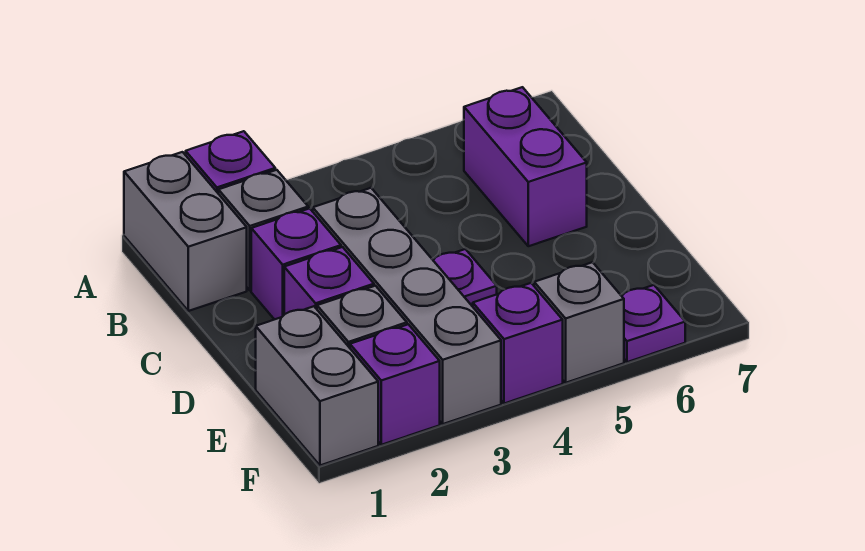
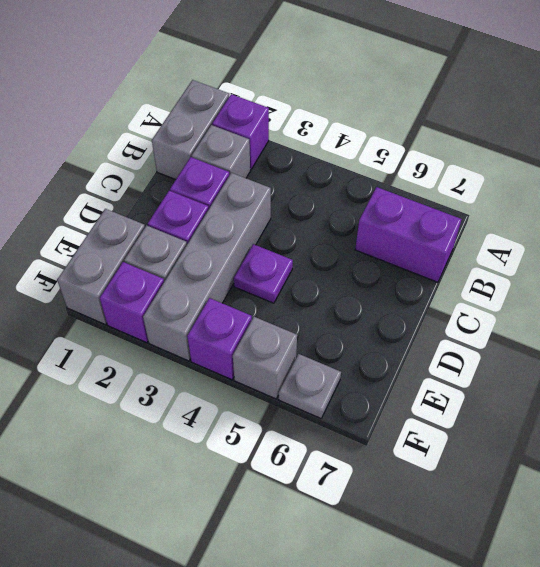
purple 1x2 brick [464,87,587,246] -> purple 1x2 brick turned to [355,187,462,282]
purple 1x1 plate [622,285,685,362] -> grey 1x1 plate [279,354,341,418]

